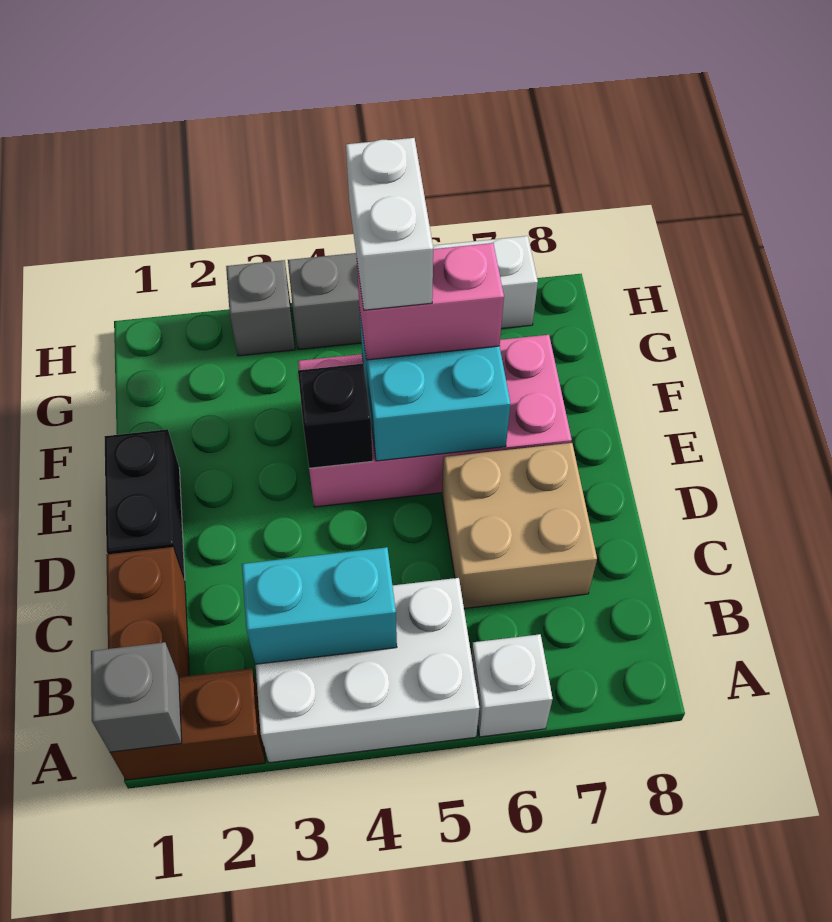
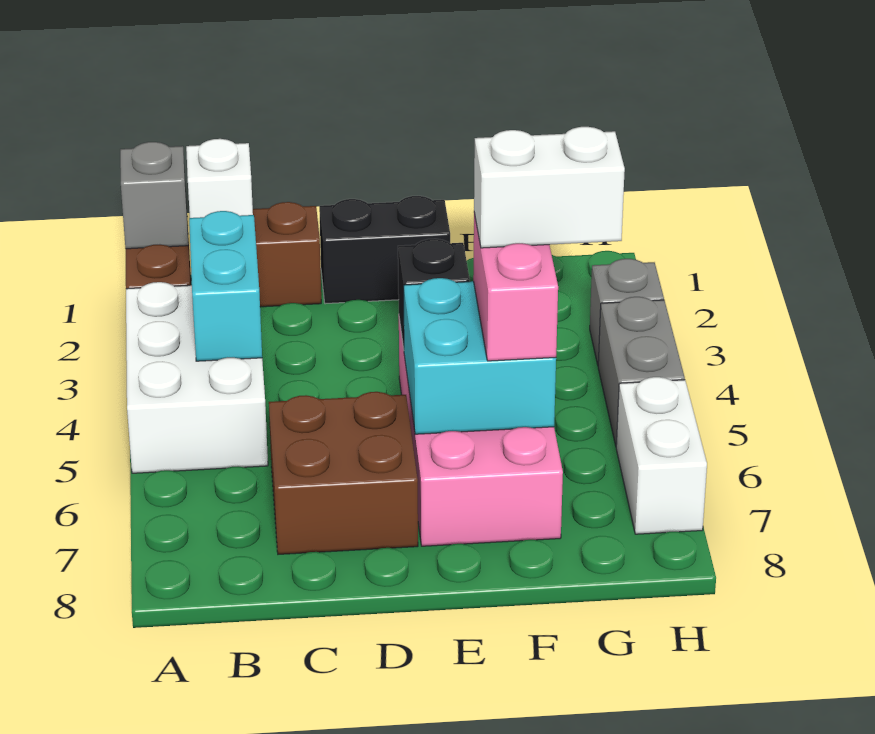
white 1x1 brick [471,634,553,737] -> white 1x1 brick moved to [186,139,253,218]
tan 2x2 brick [442,443,597,609] -> brown 2x2 brick [269,392,418,554]

